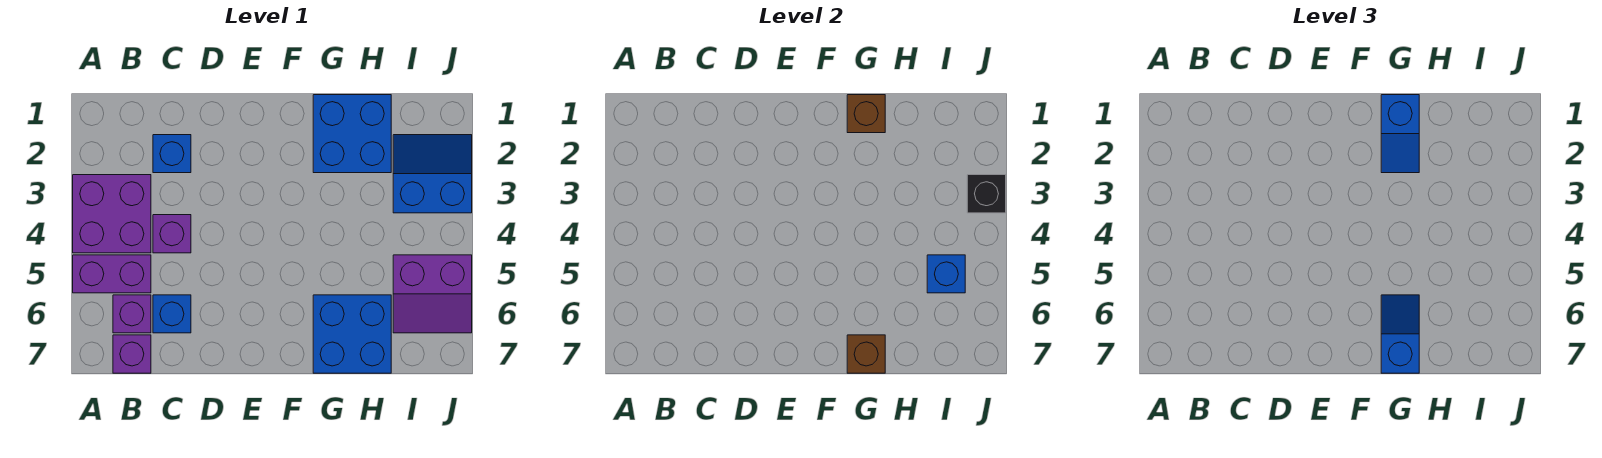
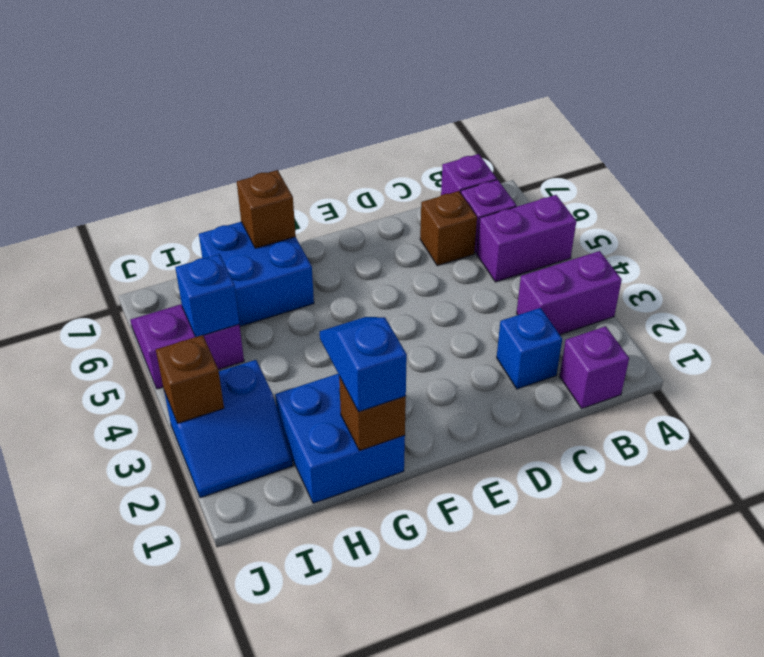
purple 2x2 brick [73,175,151,253] -> purple 1x2 brick [517,251,622,335]
purple 1x1 brick [153,215,191,253] -> purple 1x1 brick moved to [560,326,629,408]
blue 1x1 brick [153,295,191,333] -> brown 1x1 brick [420,191,477,266]
blue 1x2 slope [1381,295,1419,373] -> none
black 1x1 brick [967,175,1006,213] -> brown 1x1 brick [156,335,224,423]

